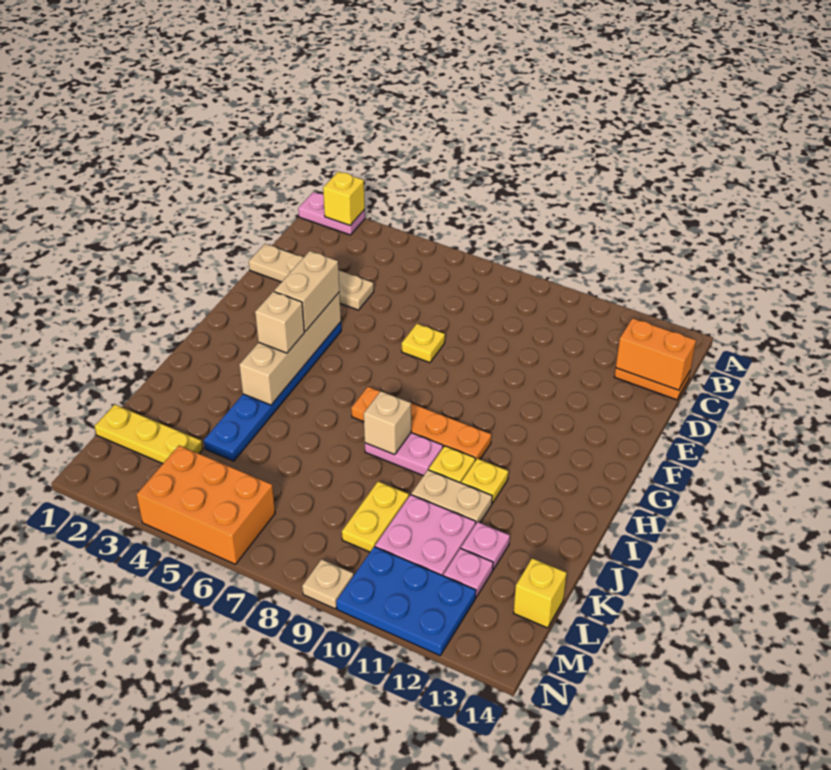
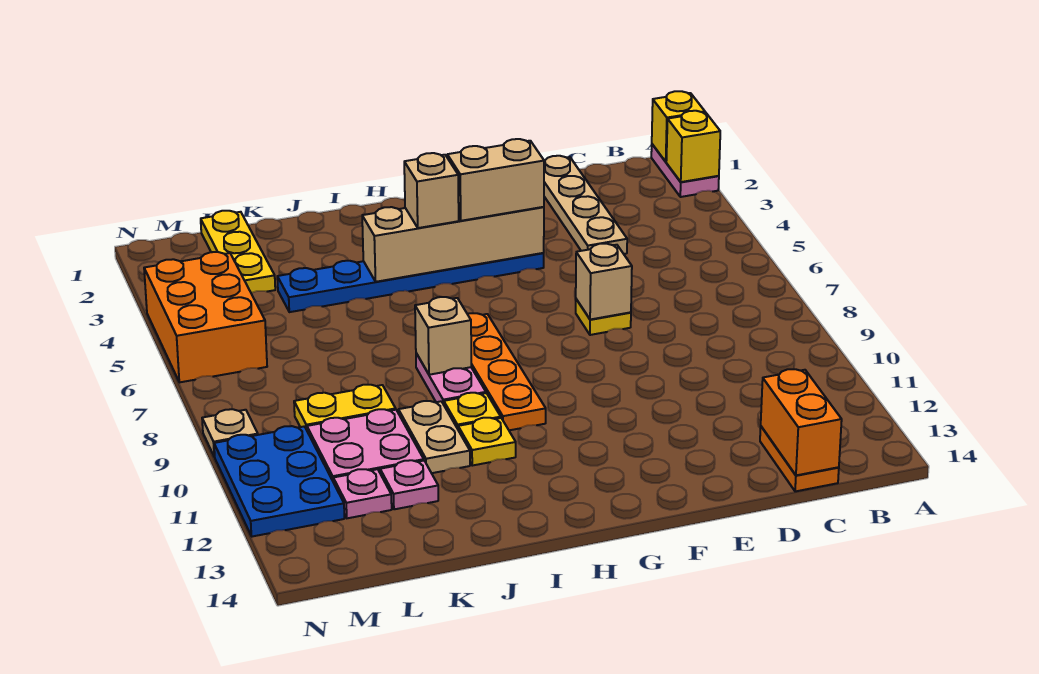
none -> tan 1x1 brick [576,244,632,320]
yellow 1x1 brick [514,558,567,628] -> yellow 1x1 brick moved to [652,91,705,162]

